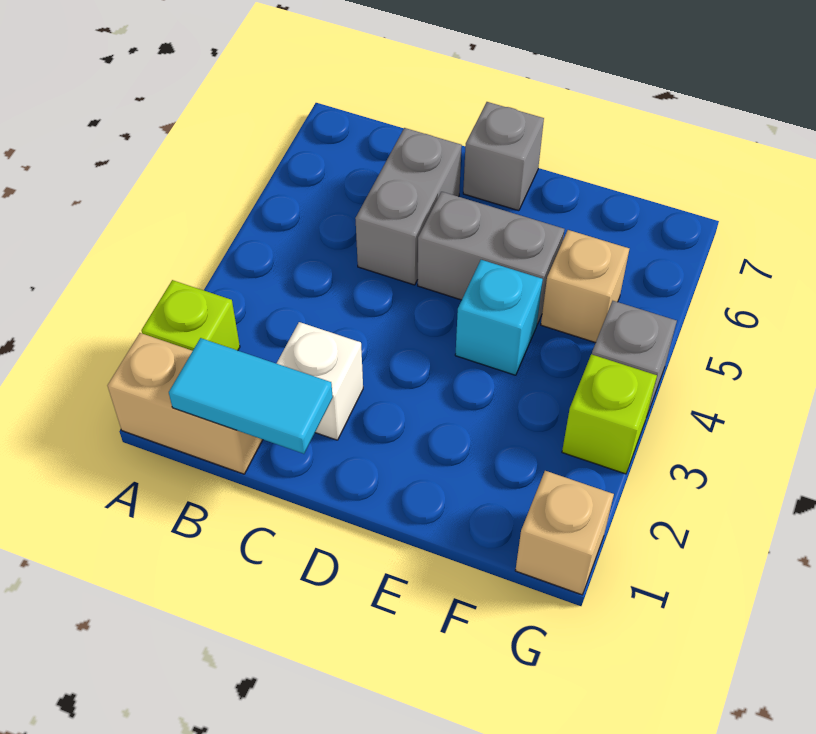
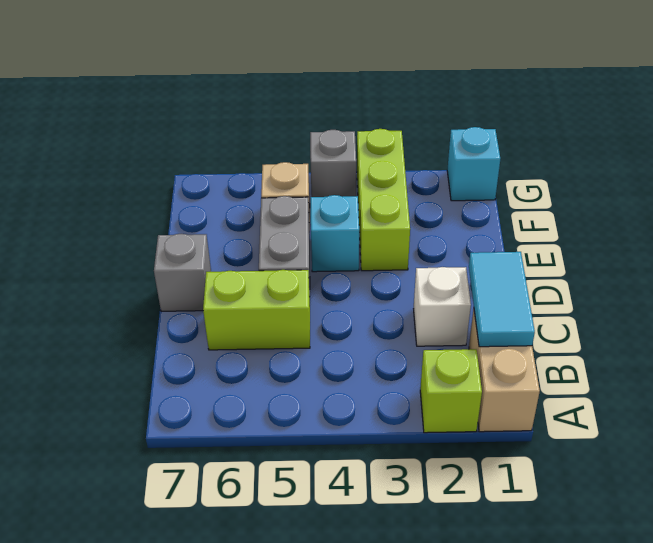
grey 1x2 brick [355,128,462,285] -> lime 1x2 brick [203,270,310,350]
tan 1x1 brick [515,471,614,595] -> cyan 1x1 brick [447,127,500,201]
lime 1x1 brick [562,354,657,474] -> lime 1x3 brick [357,129,410,271]

